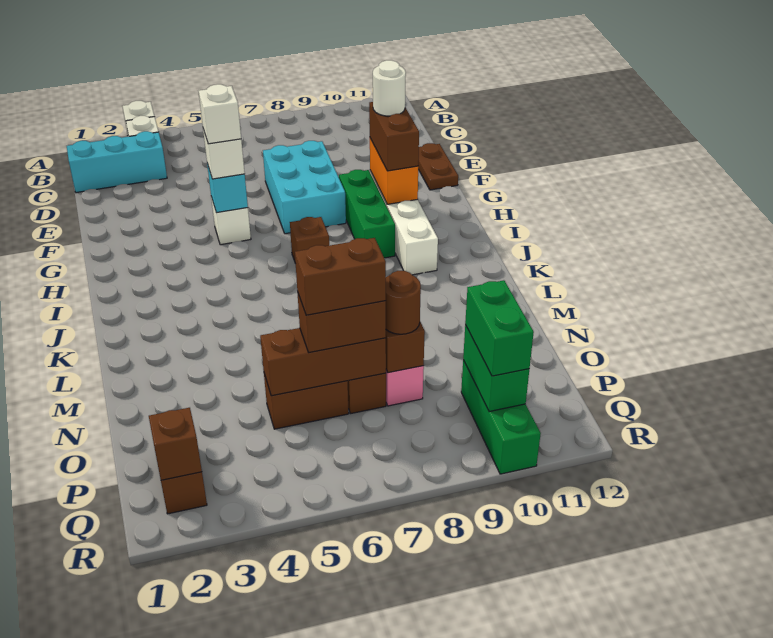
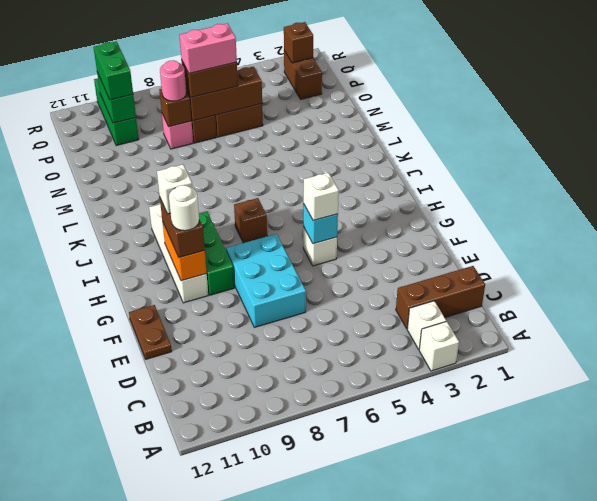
cyan 1x3 brick [67,131,167,193] -> brown 1x3 brick [396,266,485,329]
white 1x1 brick [199,84,241,144] -> white 1x1 brick moved to [157,165,192,214]
brown 1x2 brick [295,238,386,315] -> pink 1x2 brick [179,23,237,74]
brown 1x1 round brick [386,271,421,334] -> pink 1x1 round brick [160,60,187,101]

